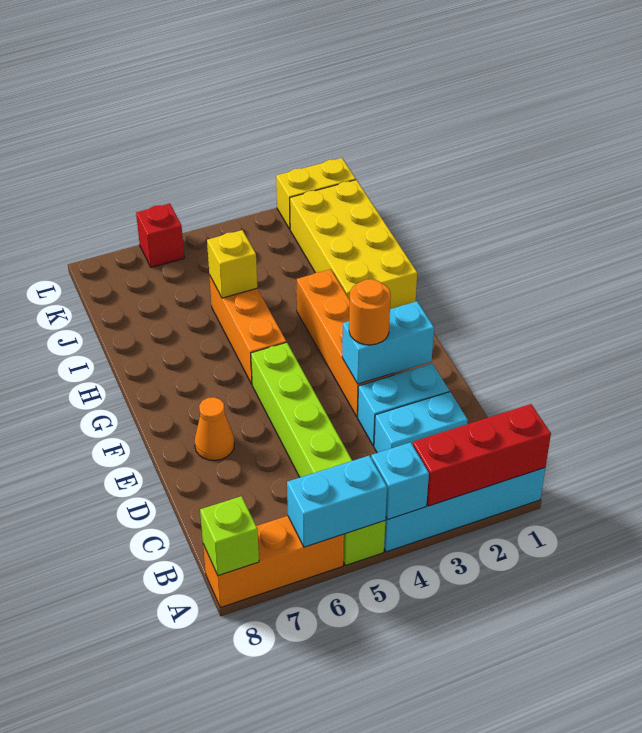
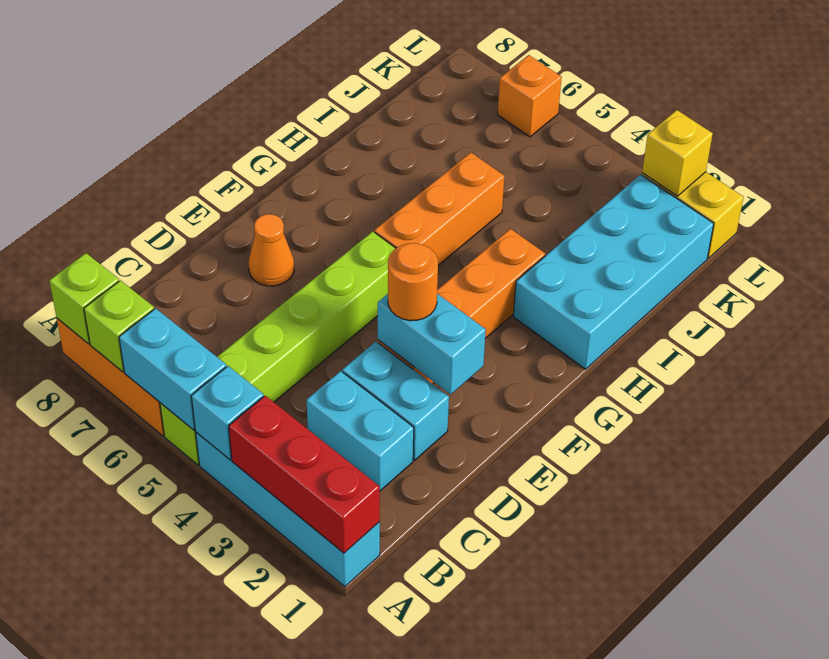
none -> lime 1x1 brick [84,280,154,372]
yellow 2x4 brick [290,180,417,309] -> cyan 2x4 brick [513,174,714,369]
yellow 1x1 brick [207,230,257,298] -> yellow 1x1 brick moved to [642,110,713,196]
red 1x1 brick [136,203,184,267] -> orange 1x1 brick [498,55,562,137]

